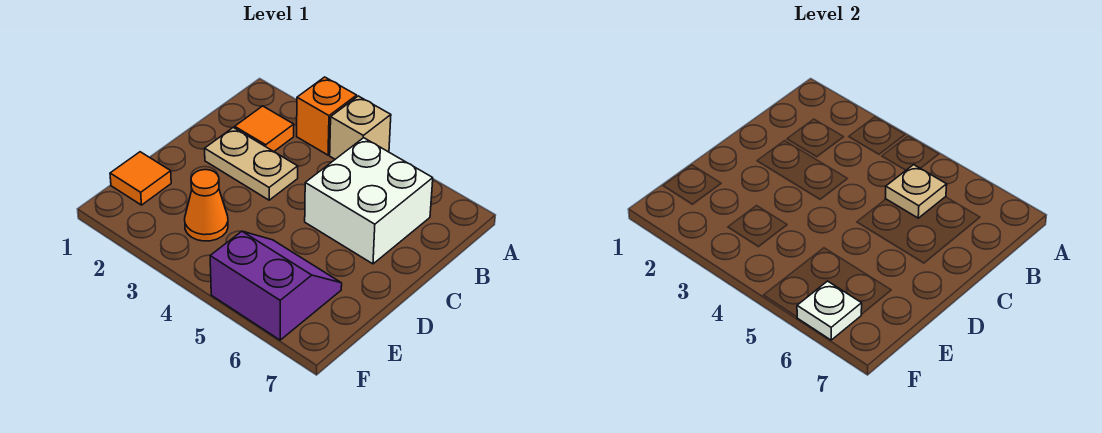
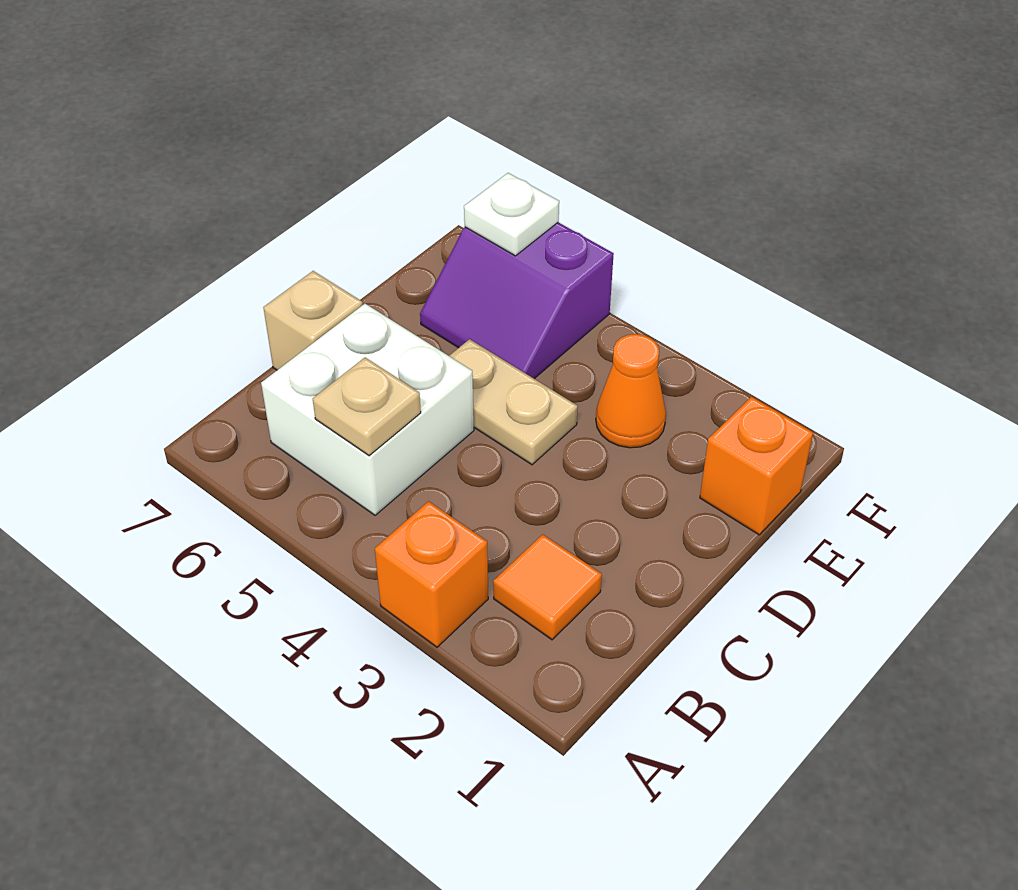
tan 1x1 brick [330,96,391,159] -> tan 1x1 brick moved to [263,271,363,370]
tan 1x2 plate [205,127,298,200] -> tan 1x2 plate moved to [449,339,578,465]
orange 1x1 tile [110,152,171,205] -> orange 1x1 brick [700,397,813,535]

